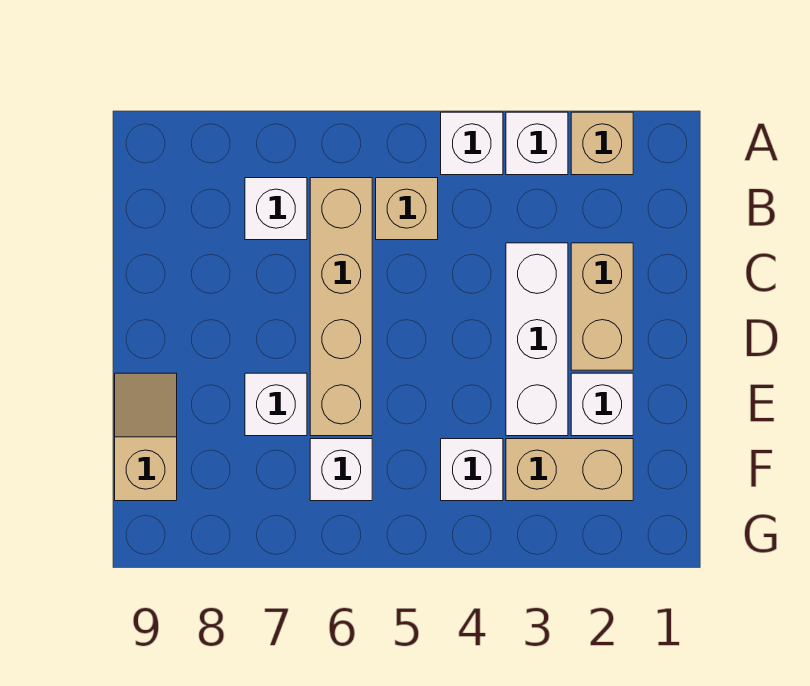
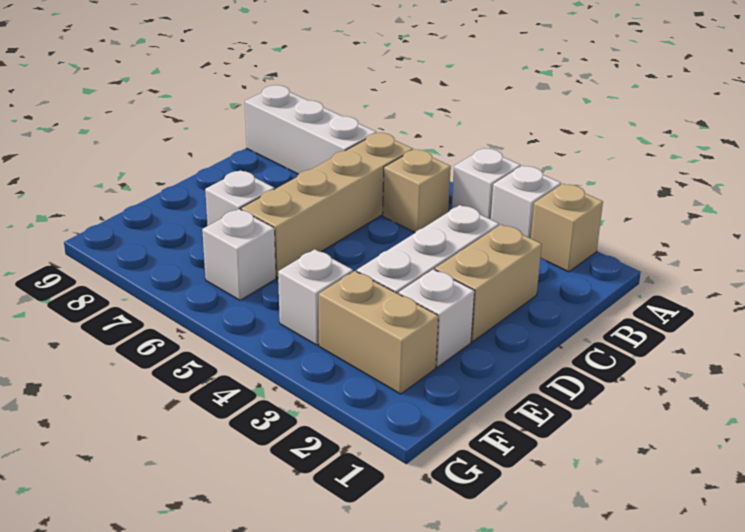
white 1x1 brick [245,178,307,240] -> white 1x3 brick [245,85,376,174]
tan 1x2 slope [115,373,177,501] -> none

